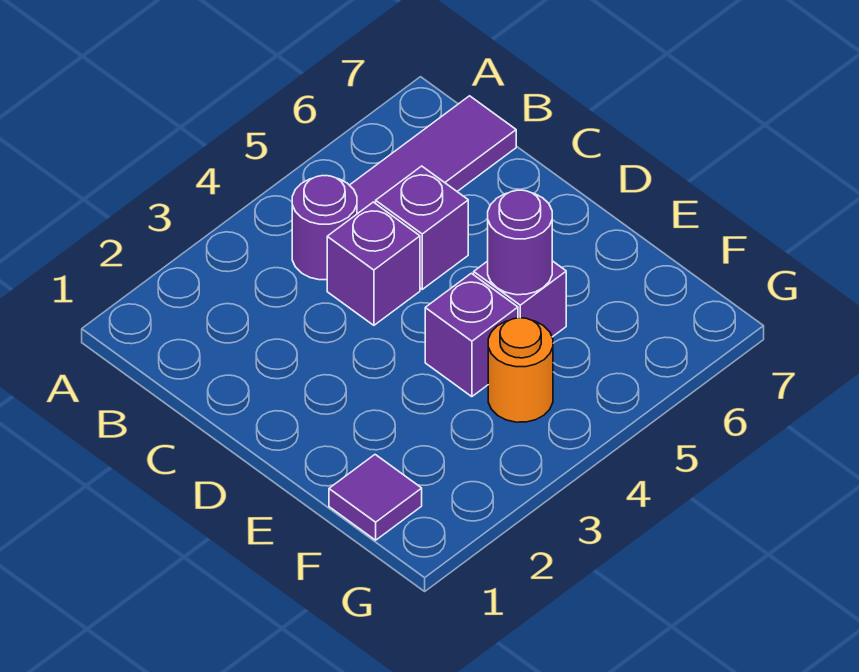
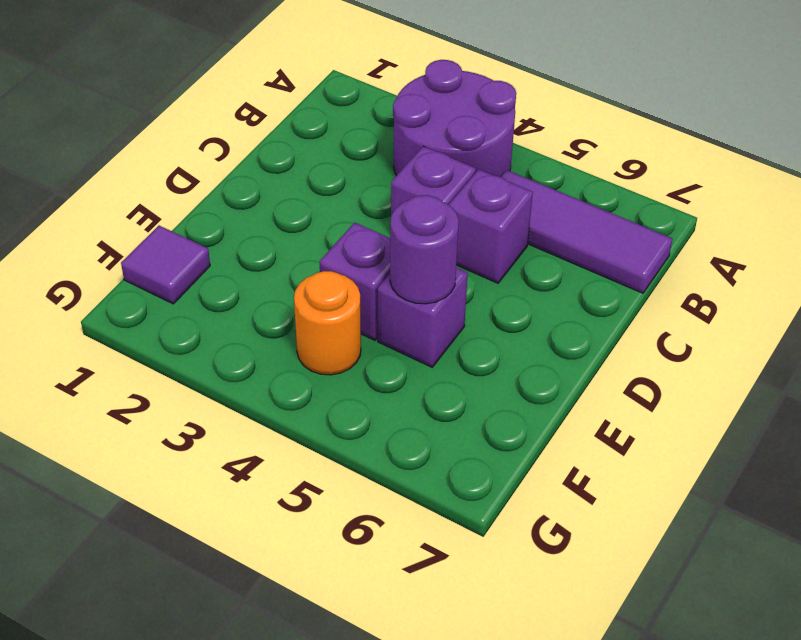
purple 1x1 round brick [292,176,357,280] -> purple 2x2 round brick [393,60,516,177]

